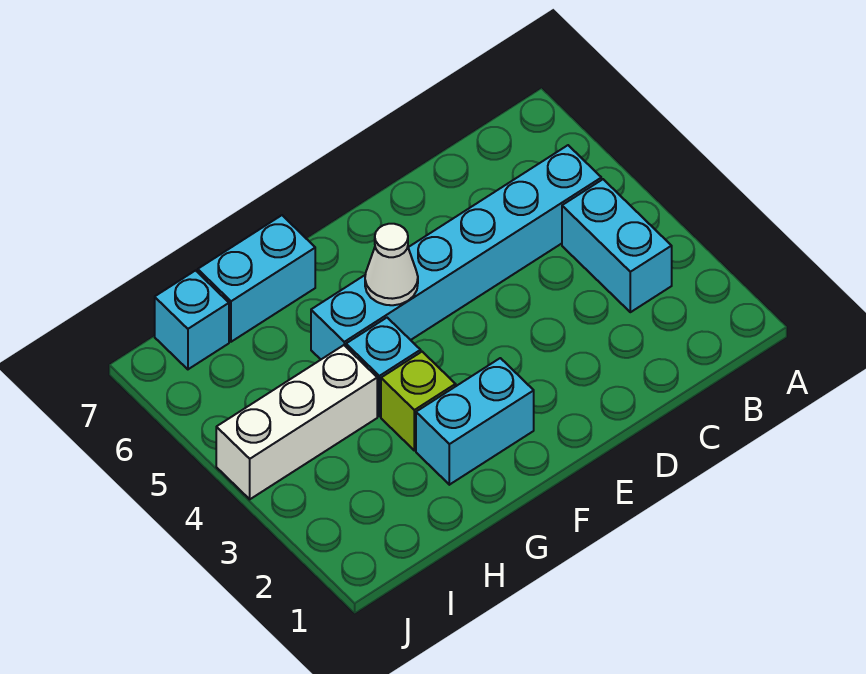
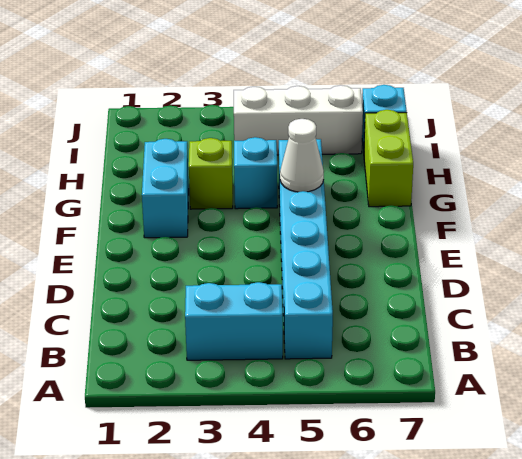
cyan 1x2 brick [198,215,315,342] -> lime 1x2 brick [364,110,413,207]
white 1x3 brick [216,345,377,499] -> white 1x3 brick turned to [234,85,363,155]

